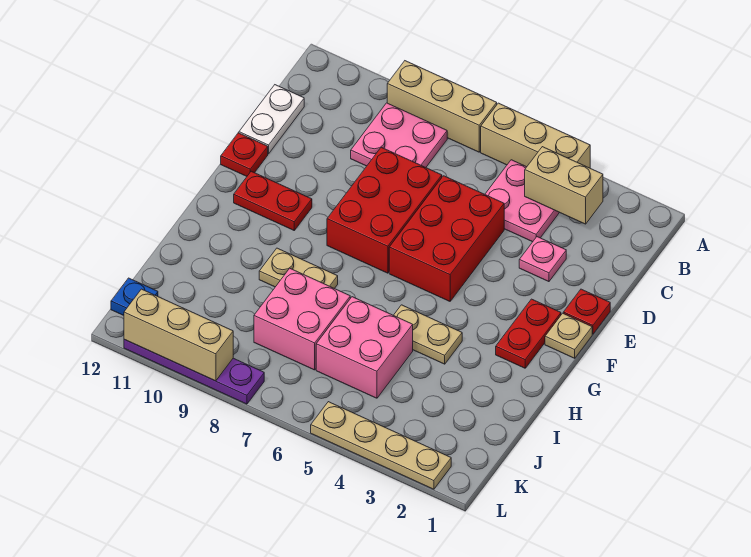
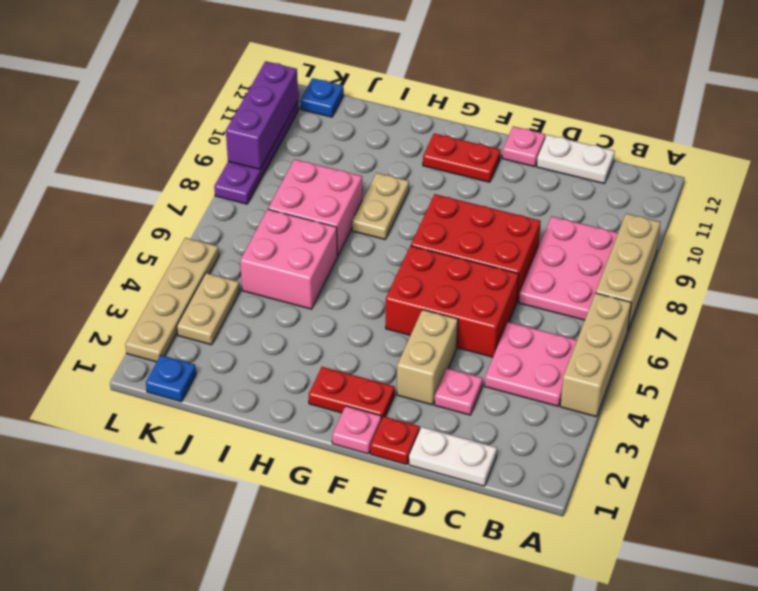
tan 1x2 brick [525,147,603,224] -> tan 1x2 brick moved to [397,310,458,405]
pink 2x2 plate [351,103,447,167] -> pink 2x3 plate [519,216,618,320]
none -> white 1x2 plate [409,427,497,486]
red 1x1 plate [221,133,268,176] -> pink 1x1 plate [502,126,545,167]
tan 1x1 plate [545,313,592,358] -> pink 1x1 plate [332,406,381,454]
red 1x2 plate [234,171,312,230] -> red 1x2 plate turned to [423,133,501,182]
tan 1x2 plate [394,305,462,364] -> tan 1x2 plate moved to [177,273,240,345]
none -> blue 1x1 plate [146,355,196,402]
tan 1x3 brick [124,289,233,381] -> purple 1x3 brick [226,61,298,169]

